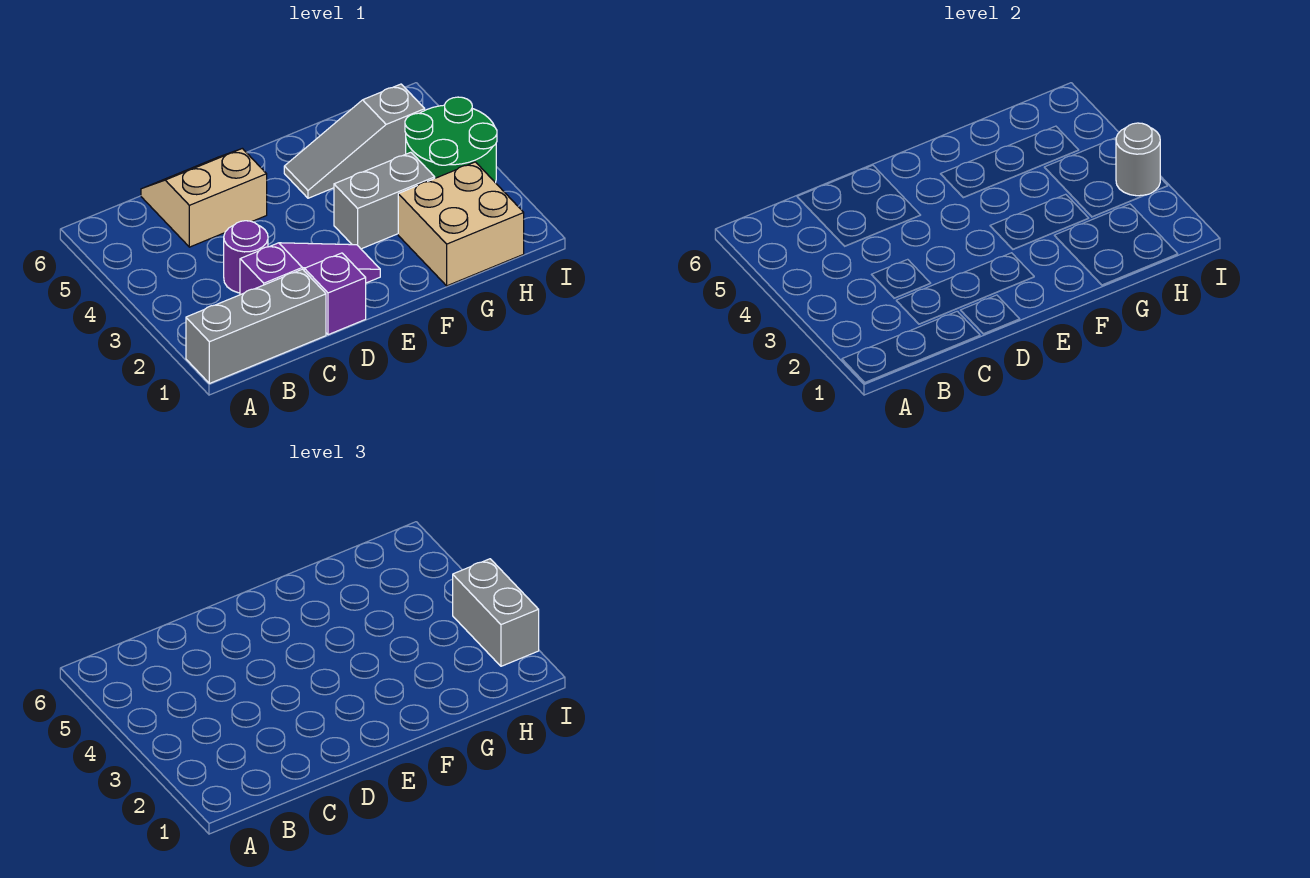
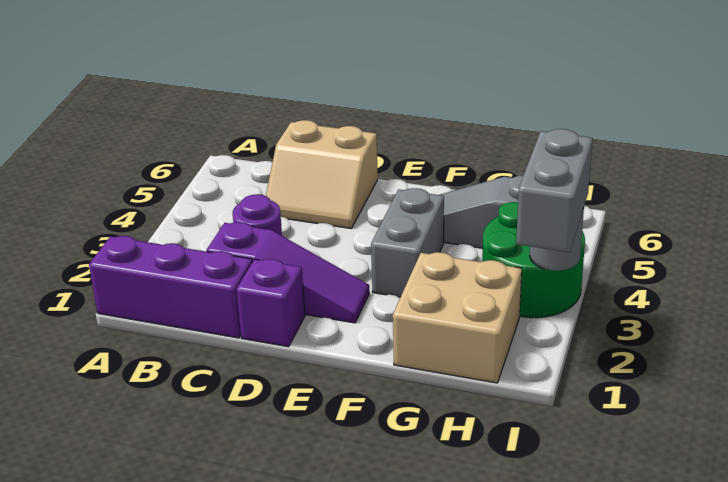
grey 1x3 brick [186,269,326,383] -> purple 1x3 brick [89,236,252,338]
tan 2x2 slope [141,148,267,247] -> tan 2x2 slope turned to [266,120,378,229]
grey 1x2 brick [334,152,435,249] -> grey 1x2 brick turned to [371,188,444,297]

